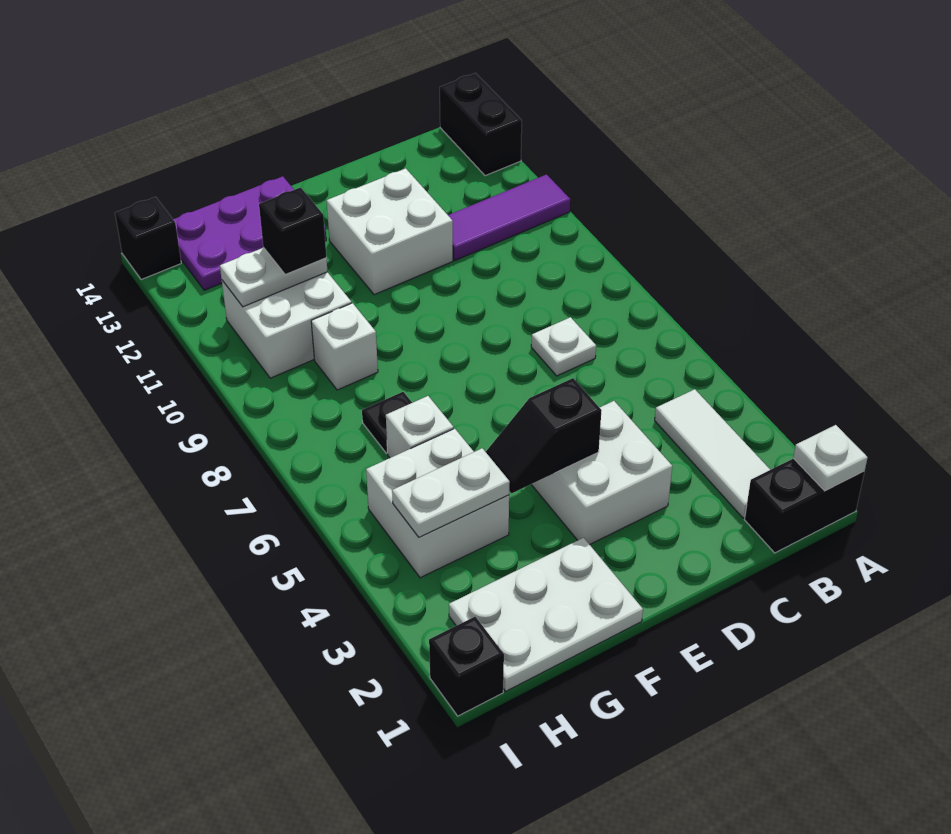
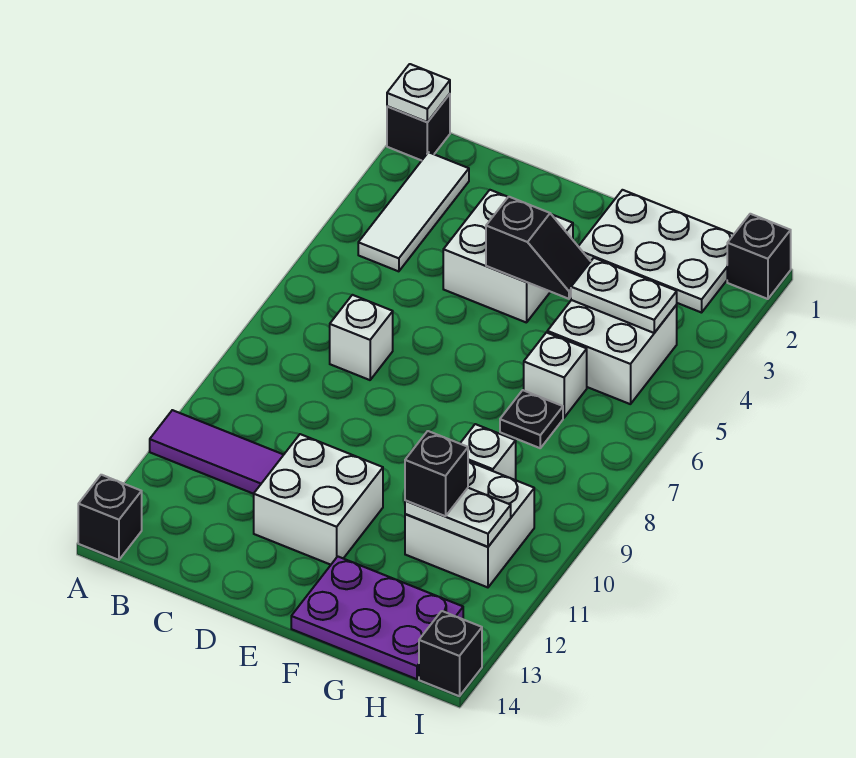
black 1x2 brick [744,458,865,553] -> black 1x1 brick [387,94,450,161]
black 1x2 brick [440,73,522,176] -> black 1x1 brick [78,475,142,560]
white 1x1 plate [531,317,596,376] -> white 1x1 brick [330,295,393,380]

